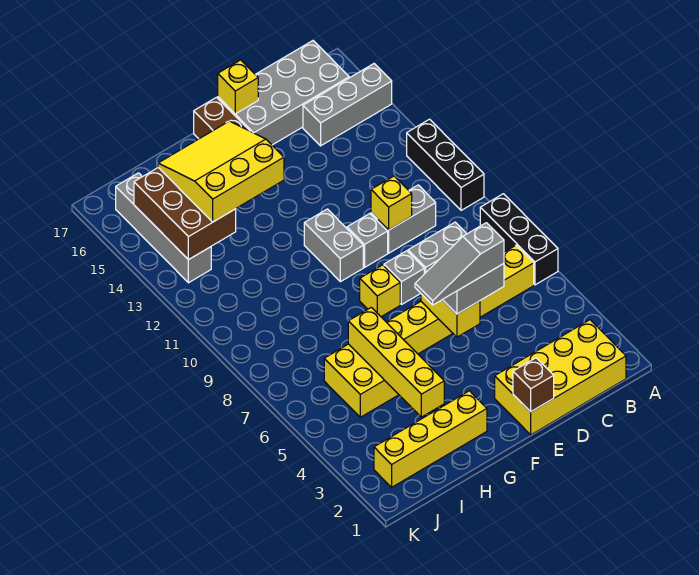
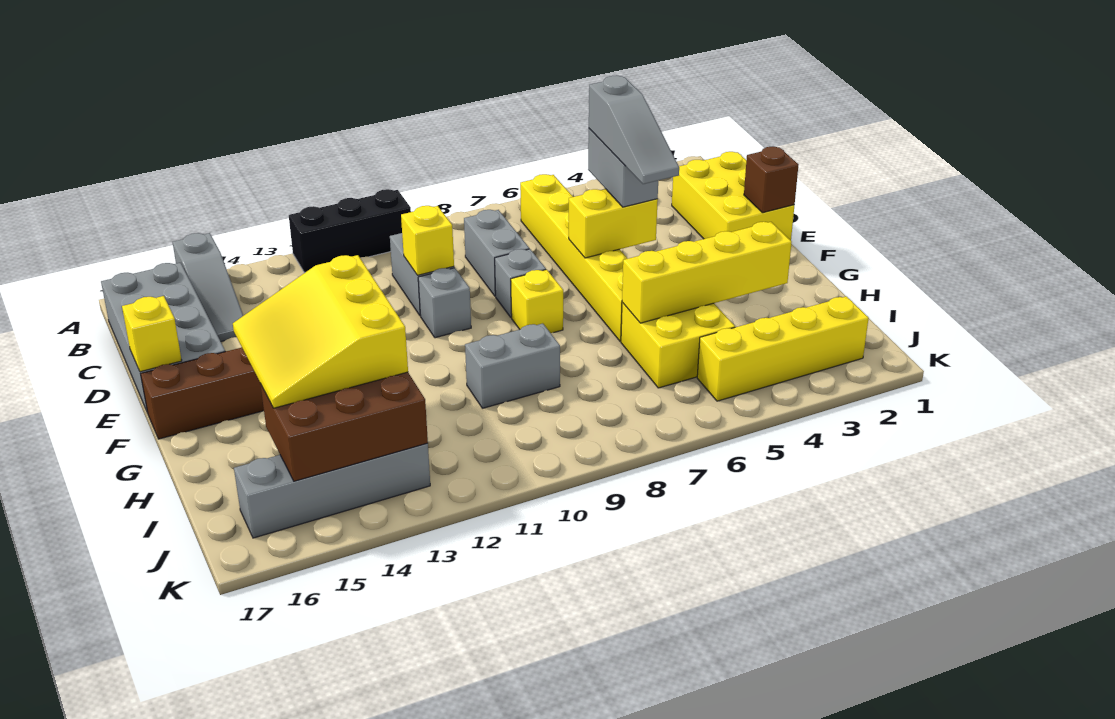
black 1x3 brick [480,194,558,285] -> none
grey 1x3 brick [303,64,392,146] -> grey 1x3 slope [173,233,243,341]
yellow 2x4 brick [495,320,626,435] -> yellow 2x3 brick [672,152,794,240]
grey 1x2 brick [304,209,363,282] -> grey 1x2 brick moved to [465,324,560,408]
yellow 1x4 brick [374,391,487,487] -> yellow 1x4 brick turned to [697,296,869,401]

